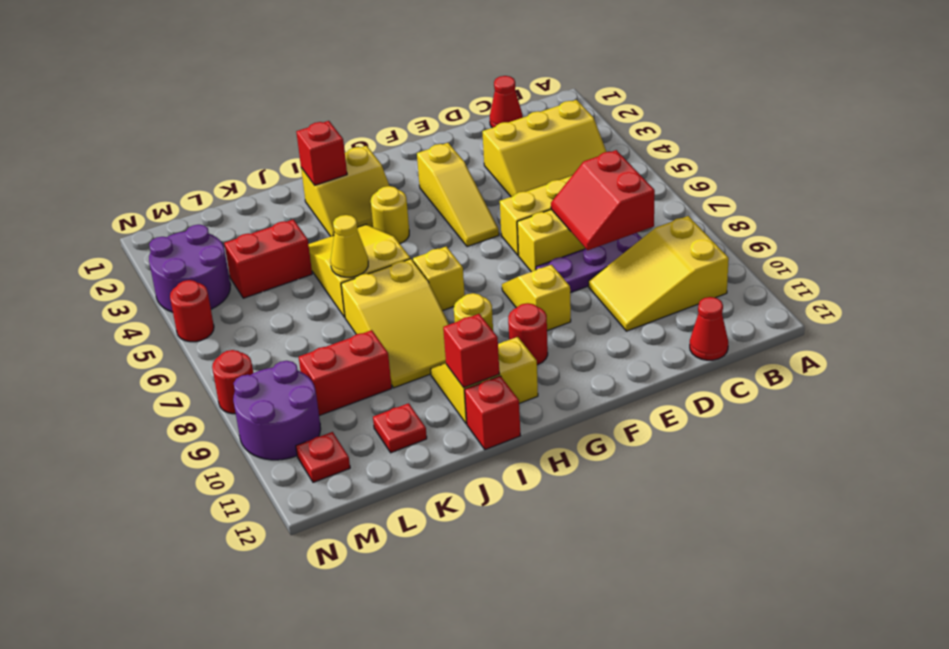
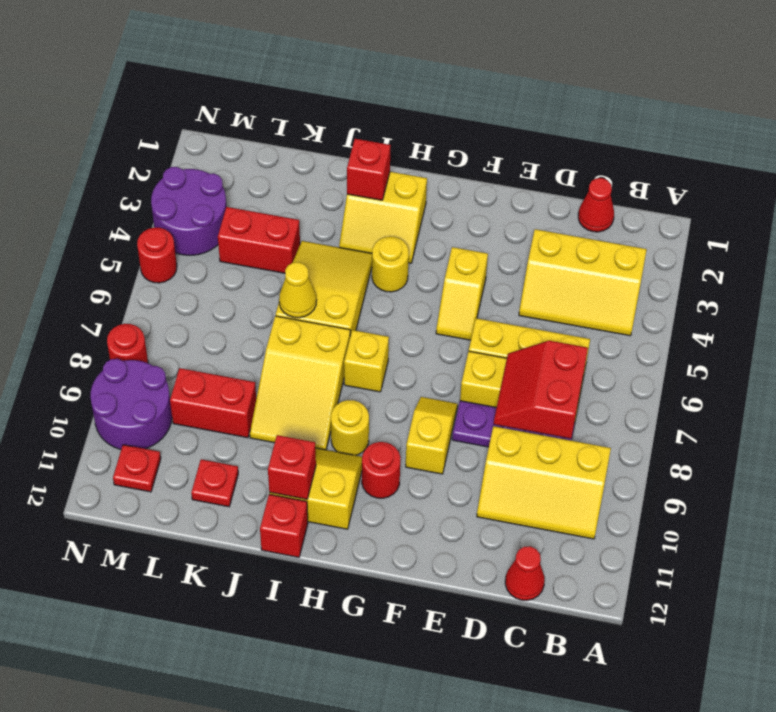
yellow 2x3 slope [589,216,729,331] -> yellow 2x3 slope turned to [477,426,611,539]
yellow 1x3 slope [417,143,499,247] -> yellow 1x2 slope [436,247,488,340]

